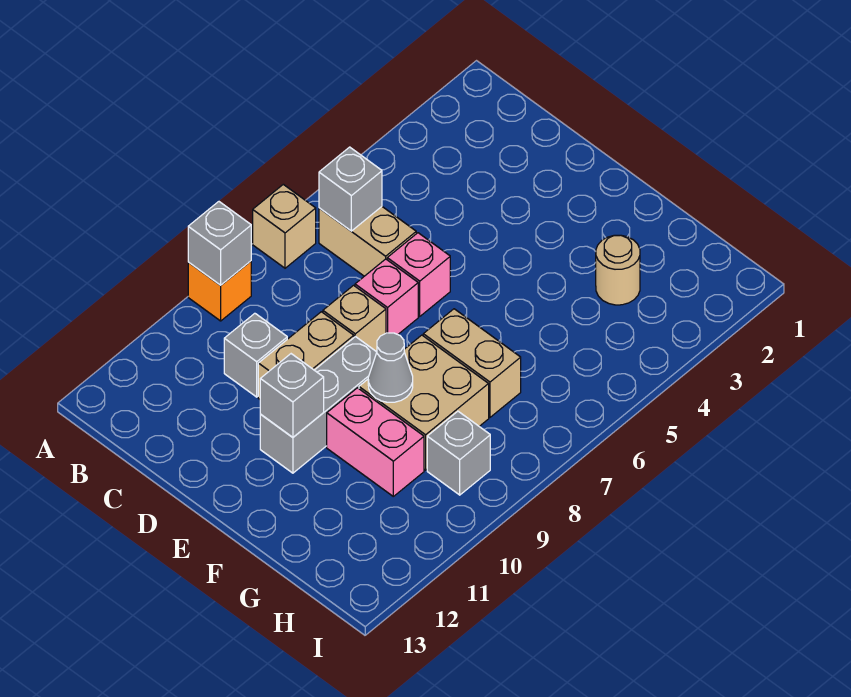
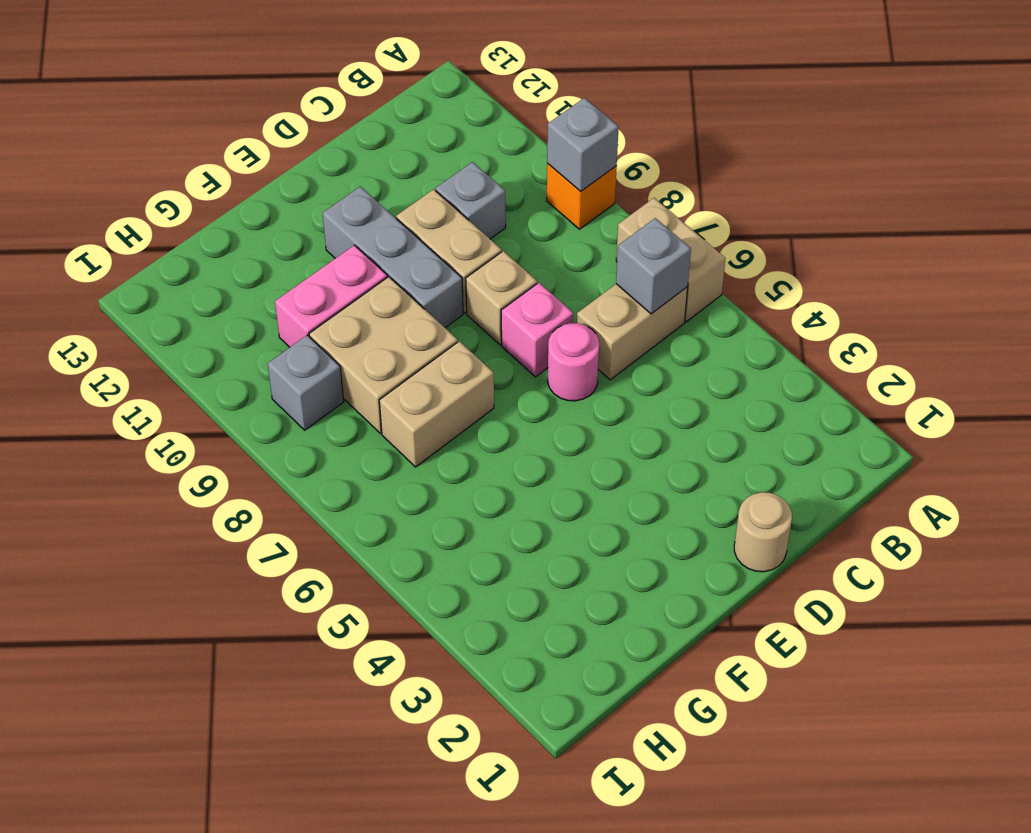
tan 1x1 brick [253,184,316,268] -> tan 1x2 brick [616,198,726,322]
pink 1x1 brick [387,233,450,316] -> pink 1x1 round brick [548,323,599,401]
grey 1x1 brick [260,354,324,437] -> none
grey 1x1 cone [368,333,413,402] -> none
tan 1x1 round brick [596,235,640,305] -> tan 1x1 round brick moved to [734,492,792,572]

